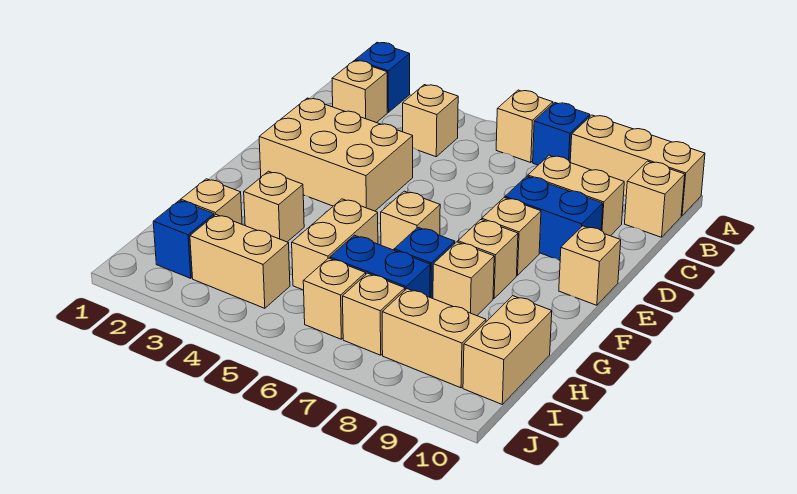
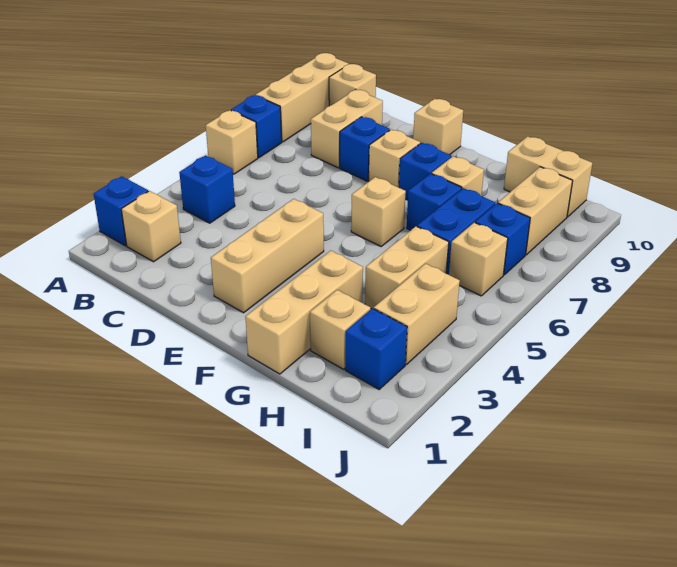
tan 1x1 brick [403,85,458,157] -> blue 1x1 brick [179,156,235,223]
tan 2x3 brick [259,98,413,211] -> tan 1x3 brick [211,199,324,313]
blue 1x2 brick [505,176,603,260] -> blue 1x1 brick [340,117,390,181]
tan 1x1 brick [458,220,518,298] -> blue 1x1 brick [399,143,452,200]
tan 1x1 brick [244,171,304,242] -> tan 1x3 brick [245,251,363,374]
tan 1x2 brick [292,199,378,290] -> tan 1x2 brick turned to [365,226,449,309]
tan 1x1 brick [343,273,405,355] -> blue 1x1 brick [475,203,530,275]

